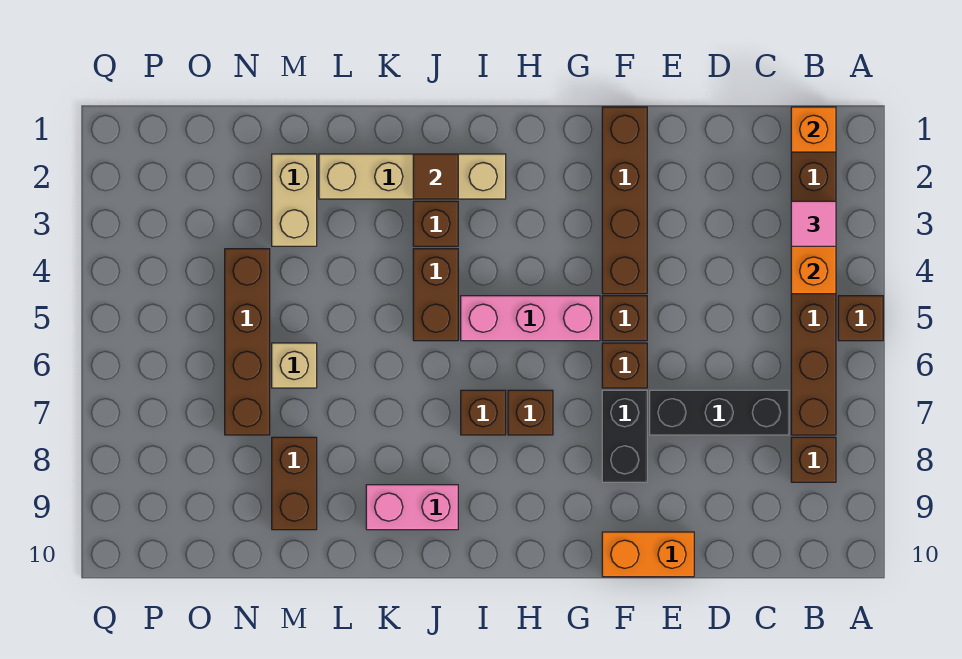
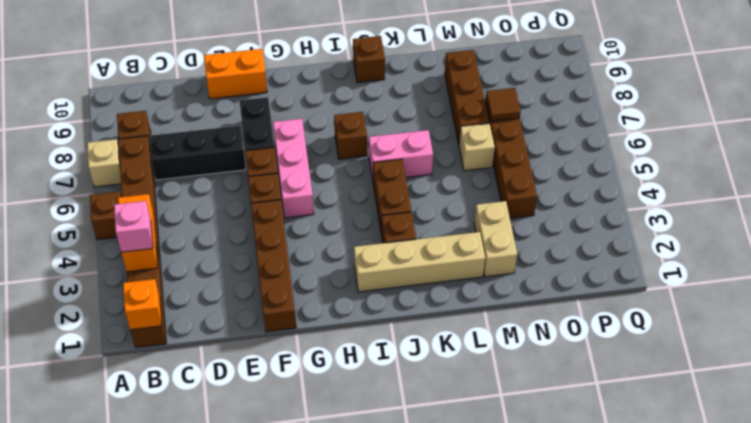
none -> tan 1x1 brick [87,139,121,187]
pink 1x1 tile [791,201,836,246] -> pink 1x1 brick [114,201,153,252]
pink 1x3 brick [461,296,600,341] -> pink 1x3 brick turned to [273,119,314,218]
brown 1x1 brick [508,390,553,435] -> brown 1x1 brick moved to [353,36,385,83]
brown 1x1 tile [413,154,458,199] -> brown 1x1 tile moved to [486,88,521,121]
pink 1x2 brick [366,485,458,530] -> pink 1x2 brick moved to [369,130,433,179]
brown 1x2 brick [272,437,317,530] -> brown 1x3 brick [445,50,489,144]

